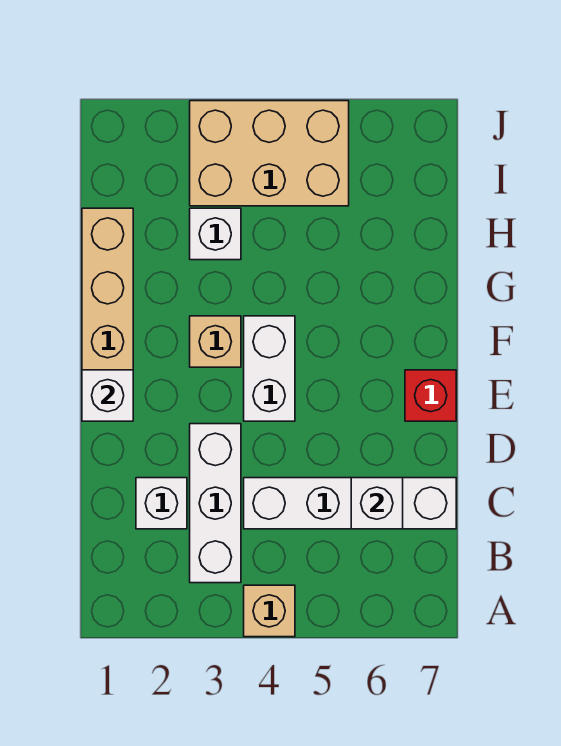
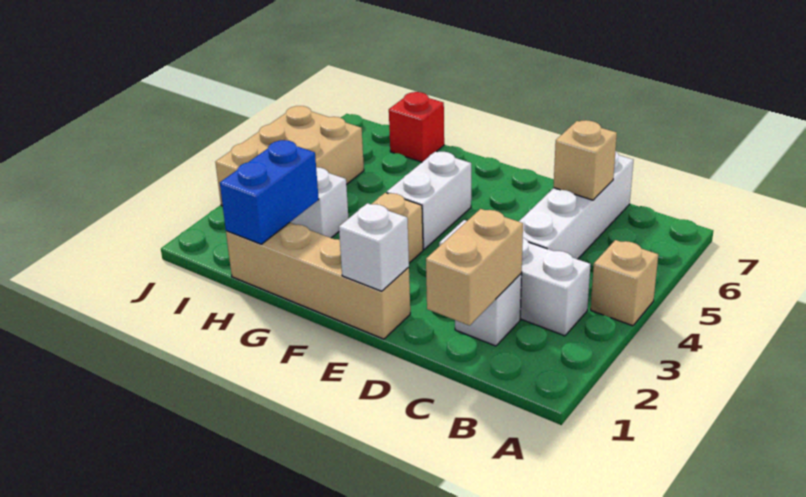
none -> tan 1x2 brick [426,209,523,326]
white 1x1 brick [351,478,403,529] -> tan 1x1 brick [553,120,617,200]
white 1x2 brick [244,316,295,421] -> white 1x2 brick turned to [387,152,471,249]
red 1x1 brick [405,370,456,421] -> red 1x1 brick moved to [389,92,444,162]
none -> blue 1x2 brick [220,140,319,244]

